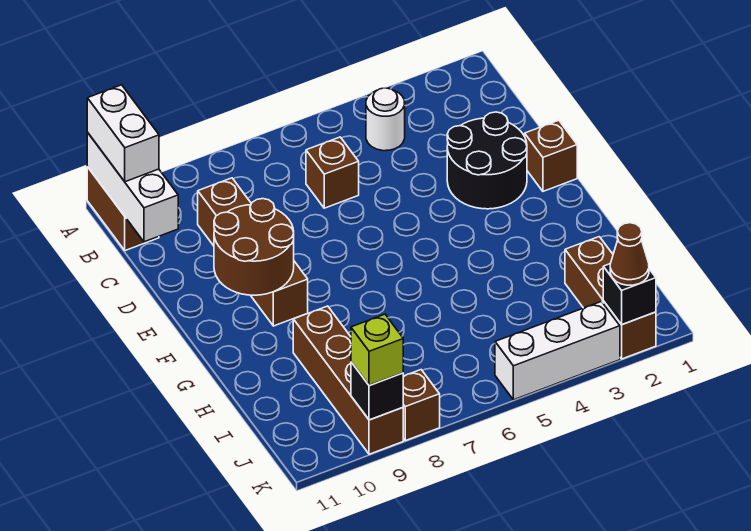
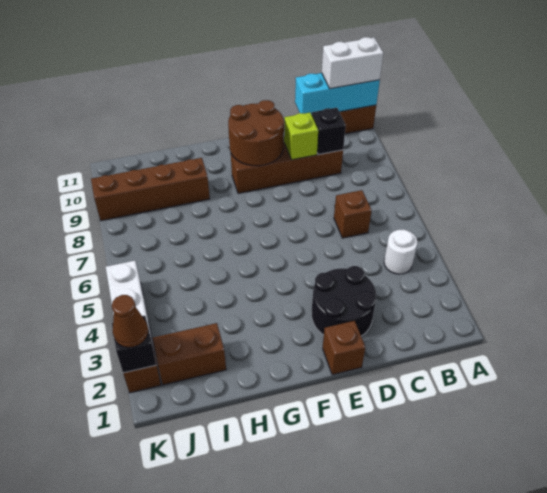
white 1x3 brick [87,132,178,242] -> cyan 1x3 brick [295,73,380,115]
brown 1x1 brick [403,370,440,441] -> none
black 1x1 brick [351,362,403,420] -> black 1x1 brick moved to [312,108,346,155]
lime 1x1 brick [351,314,403,386] -> lime 1x1 brick moved to [284,113,318,160]

